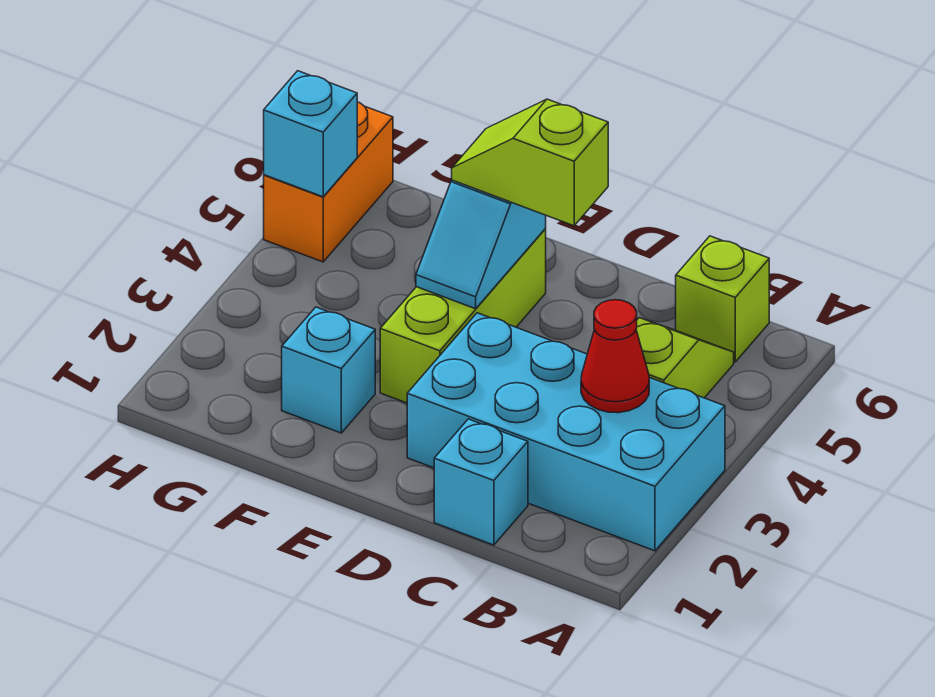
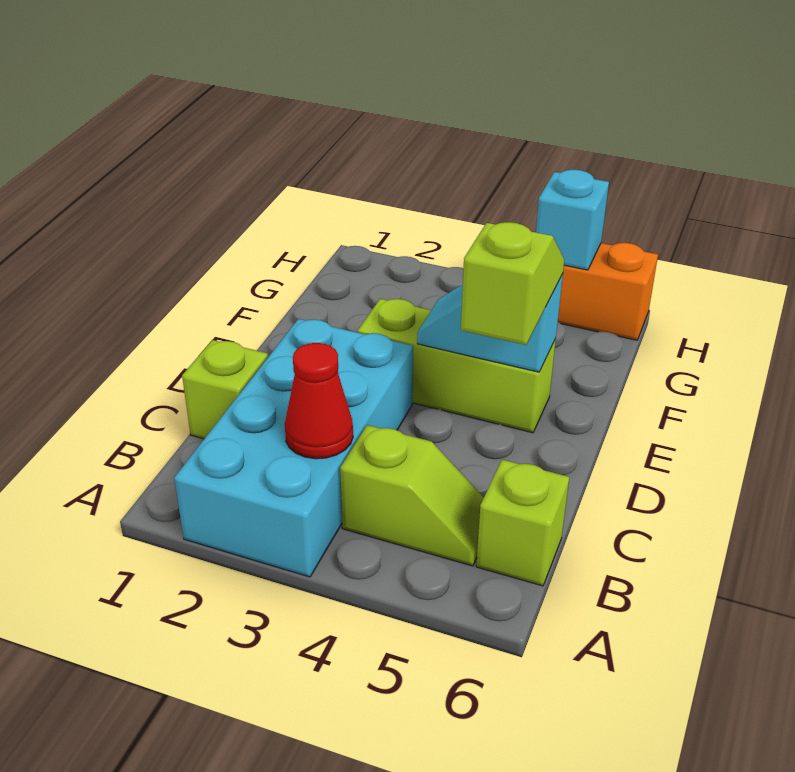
cyan 1x1 brick [434,419,528,545] -> lime 1x1 brick [182,340,268,439]
cyan 1x1 brick [282,307,375,433] -> none

